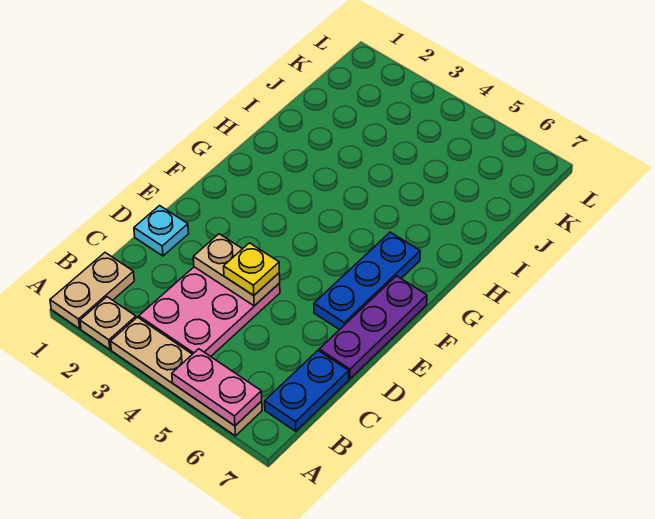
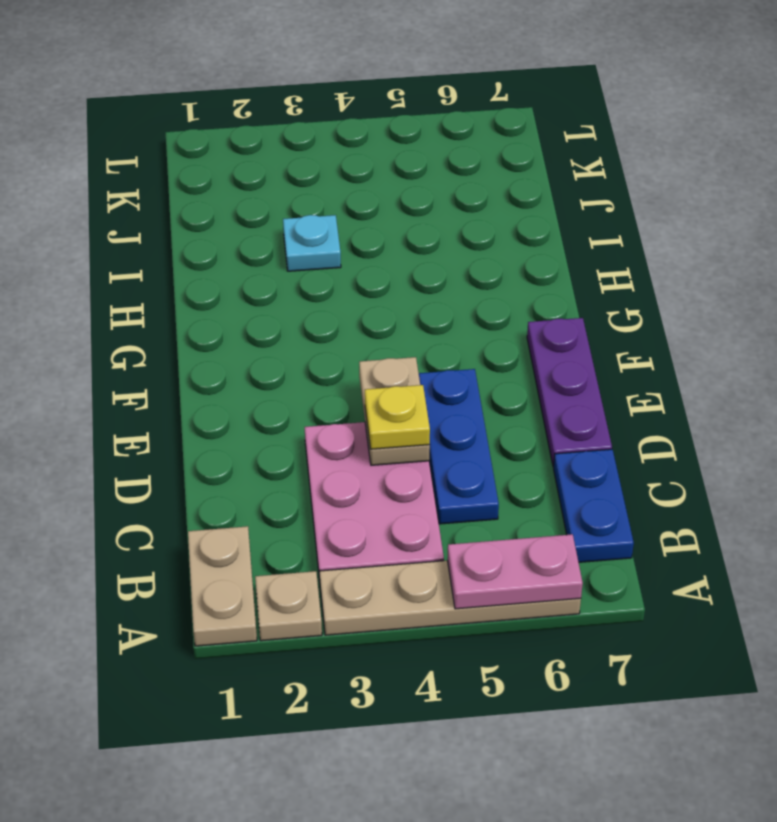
cyan 1x1 plate [134,206,189,256] -> cyan 1x1 plate moved to [283,215,341,271]
tan 1x2 plate [193,234,280,306] -> tan 1x2 plate turned to [359,357,430,465]
blue 1x3 plate [314,232,420,330] -> blue 1x3 plate moved to [419,369,499,524]

